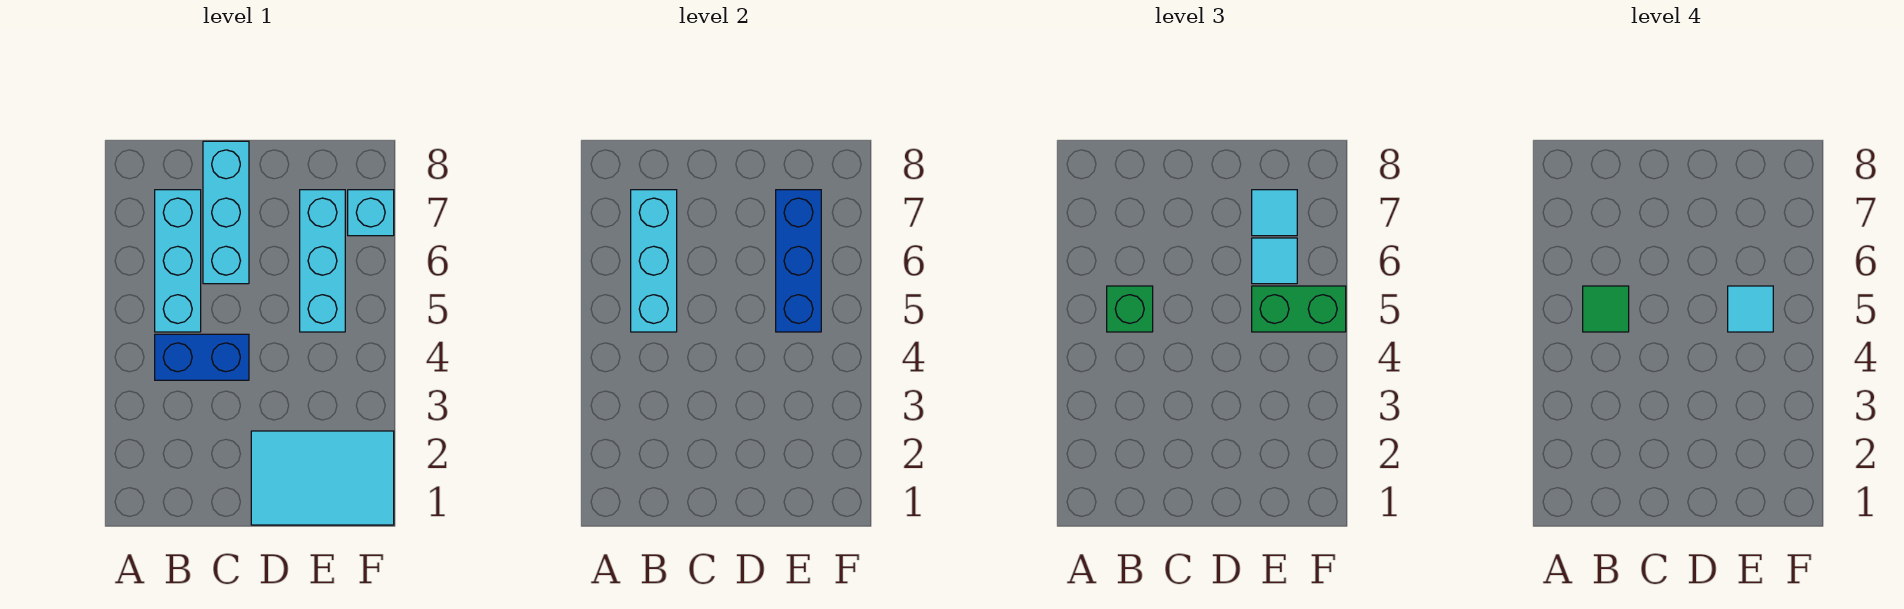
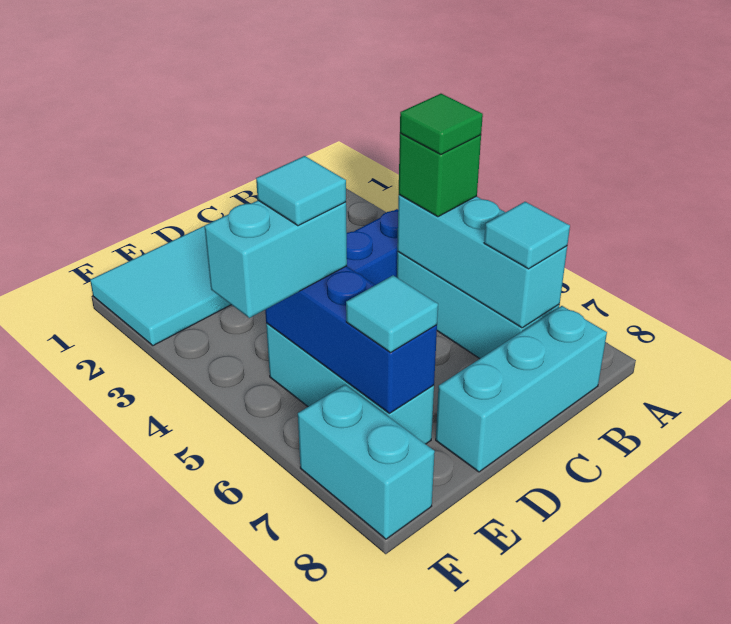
cyan 1x3 brick [203,141,249,284] -> cyan 1x3 brick turned to [436,306,607,472]
green 1x2 brick [1252,286,1346,332] -> cyan 1x2 brick [205,200,347,318]
cyan 1x1 tile [1252,238,1297,284] -> cyan 1x1 tile moved to [484,202,570,269]
cyan 1x1 brick [348,190,394,236] -> cyan 1x2 brick [298,385,435,539]

